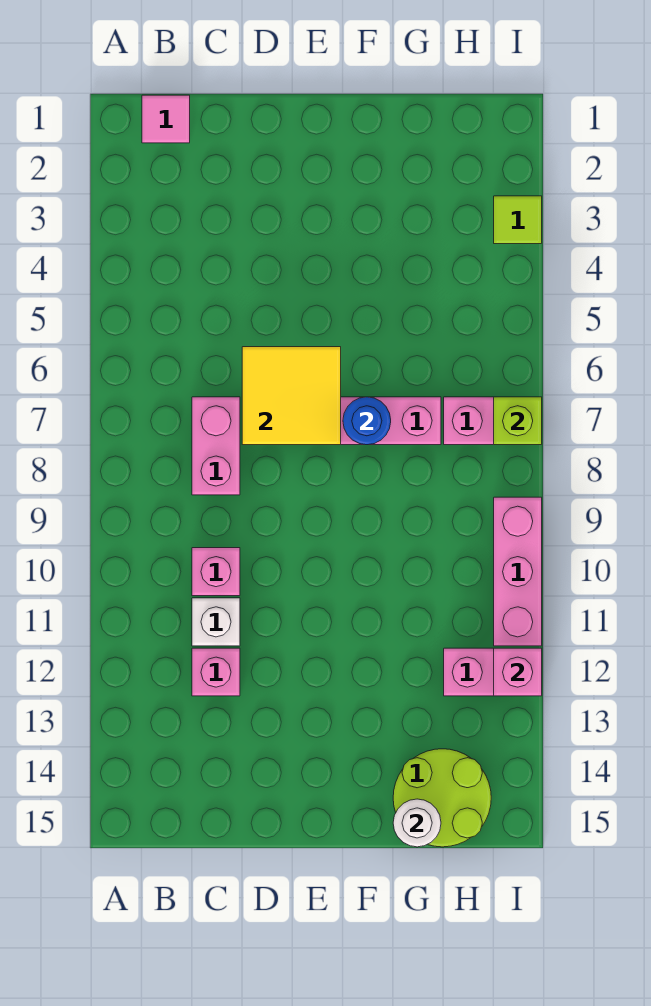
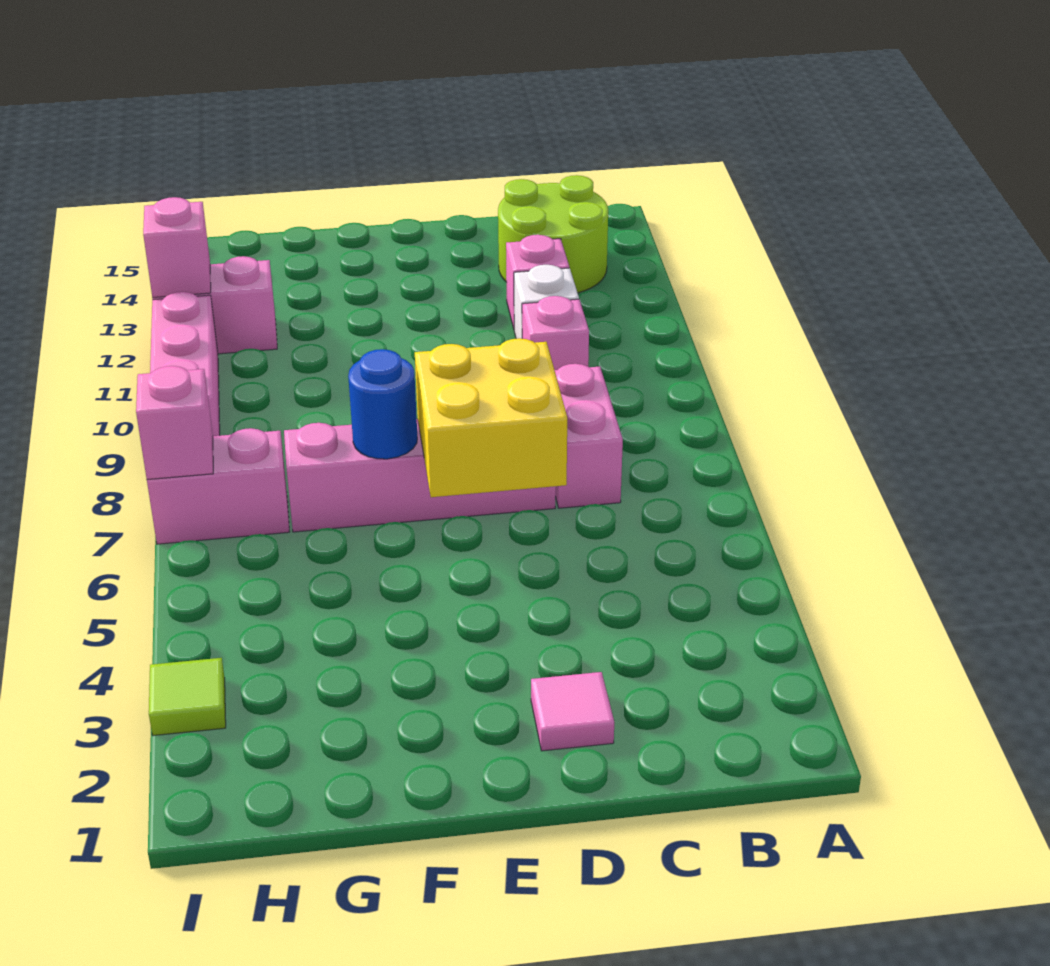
pink 1x1 tile [142,95,190,143] -> pink 1x1 tile moved to [531,672,614,751]
yellow 2x2 tile [242,347,341,445] -> yellow 2x2 brick [415,338,567,497]
lime 2x2 round brick [393,749,491,847] -> lime 2x2 round brick moved to [498,175,608,293]
white 1x1 round brick [393,799,441,847] -> none
lime 1x1 brick [494,397,542,445] -> pink 1x1 brick [136,366,213,480]

